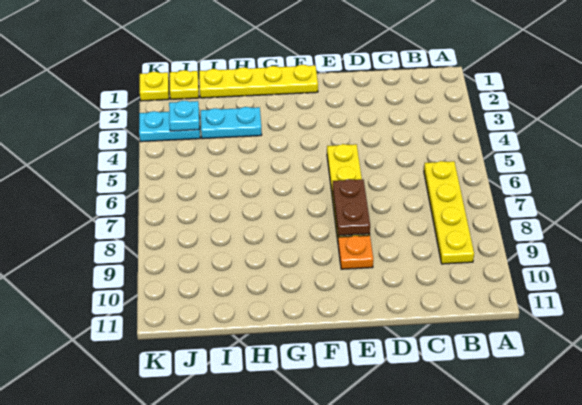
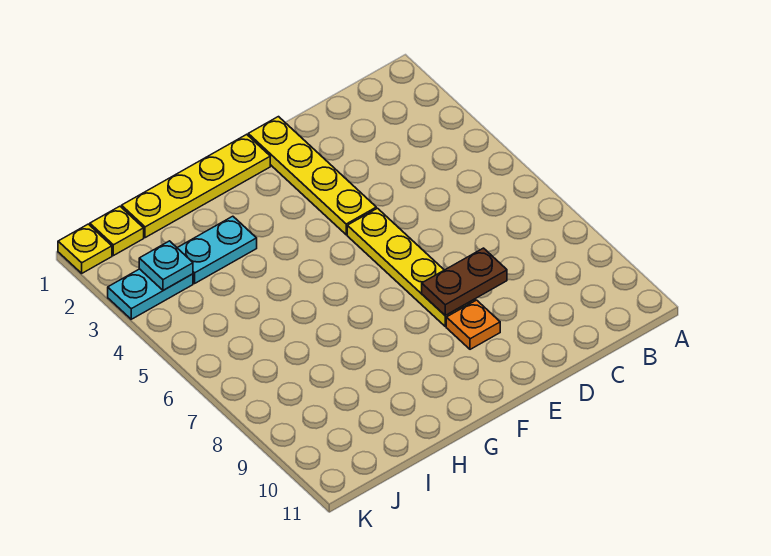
yellow 1x4 plate [424,161,474,264] -> yellow 1x4 plate moved to [248,117,376,235]
brown 1x2 plate [333,179,370,236] -> brown 1x2 plate turned to [422,248,507,316]

